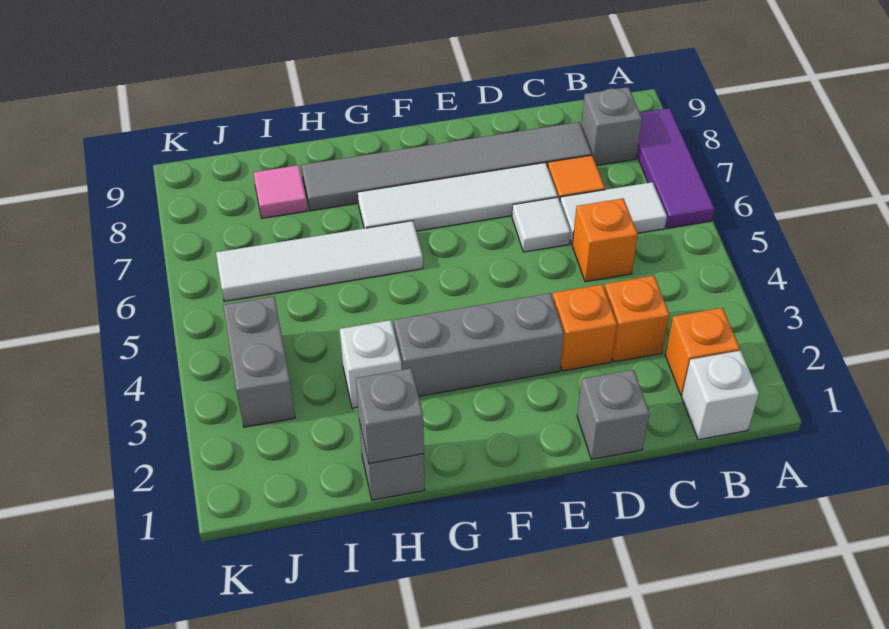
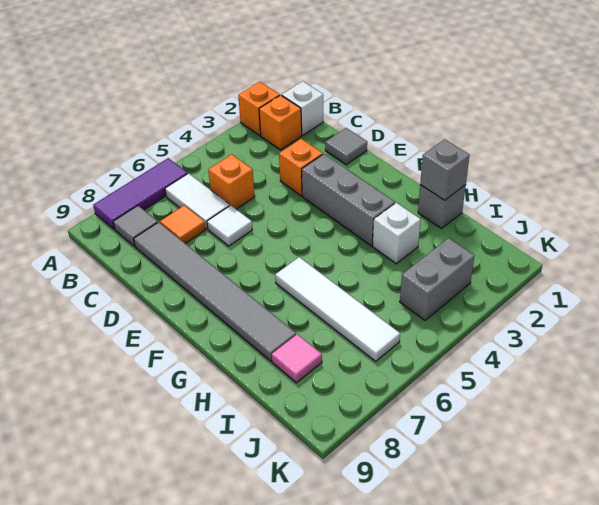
grey 1x1 brick [581,87,642,165] -> grey 1x1 tile [113,206,158,246]
orange 1x1 brick [604,276,670,362] -> orange 1x1 brick moved to [238,82,280,135]
grey 1x1 brick [577,370,650,459] -> grey 1x1 tile [325,128,367,165]
white 1x4 tile [358,163,558,231] -> none

